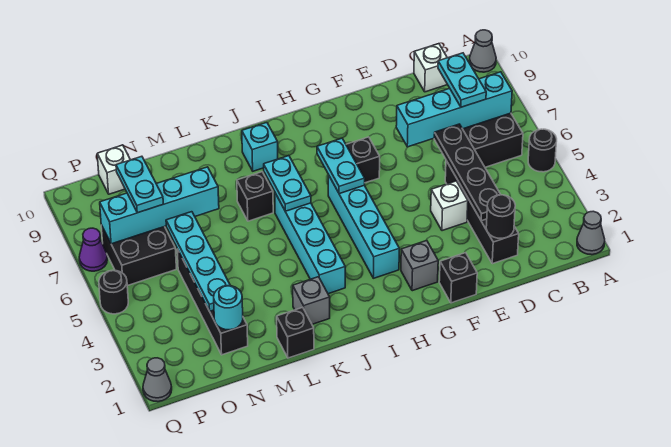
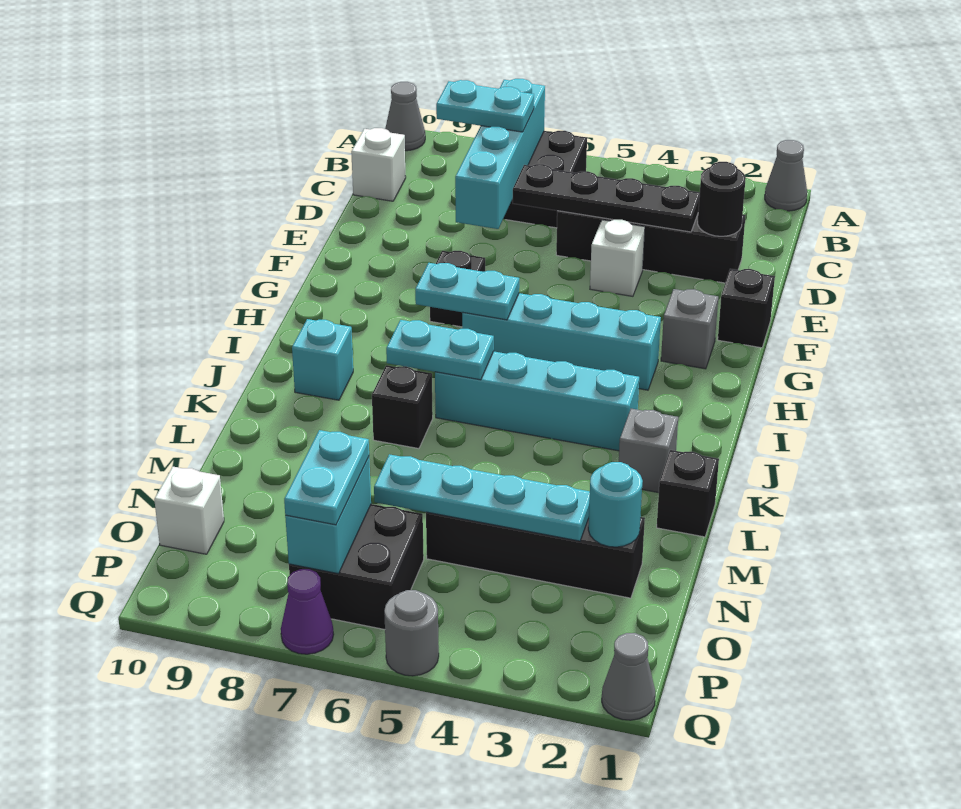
black 1x1 round brick [528,129,557,172] -> none
cyan 1x4 brick [100,167,219,244] -> cyan 1x2 brick [285,457,371,574]
cyan 1x2 plate [116,156,163,213] -> cyan 1x2 plate turned to [284,430,369,525]
black 1x1 round brick [99,270,128,314] -> grey 1x1 round brick [384,590,439,676]

